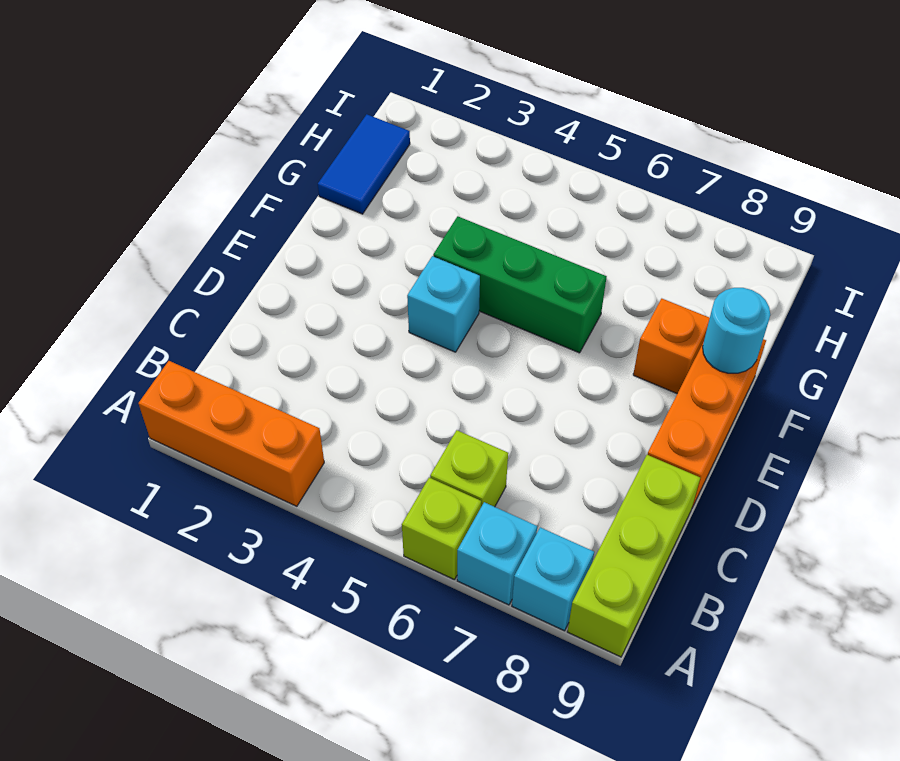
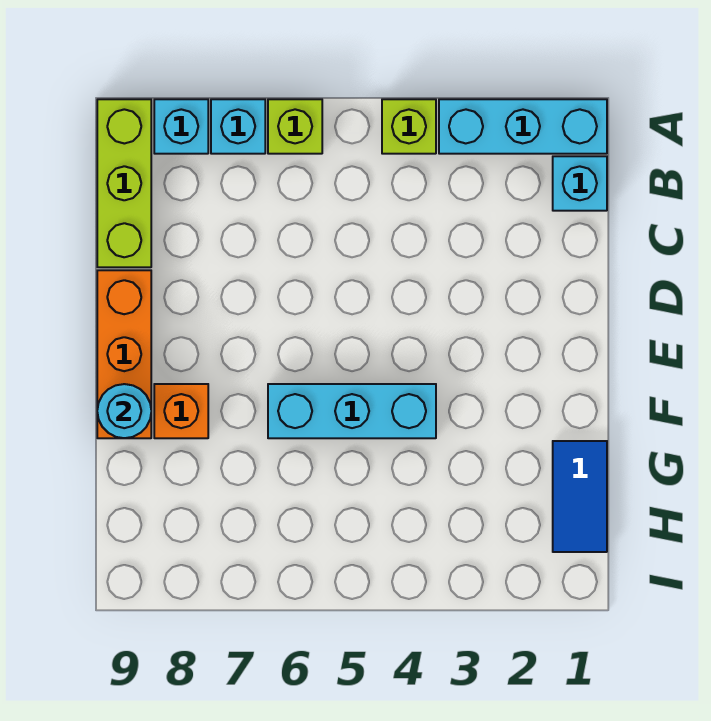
orange 1x3 brick [139,361,324,506] -> cyan 1x3 brick [439,99,607,154]
lime 1x1 brick [430,430,508,507] -> lime 1x1 brick moved to [382,99,436,154]
cyan 1x1 brick [407,256,480,352] -> cyan 1x1 brick moved to [553,156,607,211]
green 1x3 brick [433,216,607,353] -> cyan 1x3 brick [268,384,436,438]

